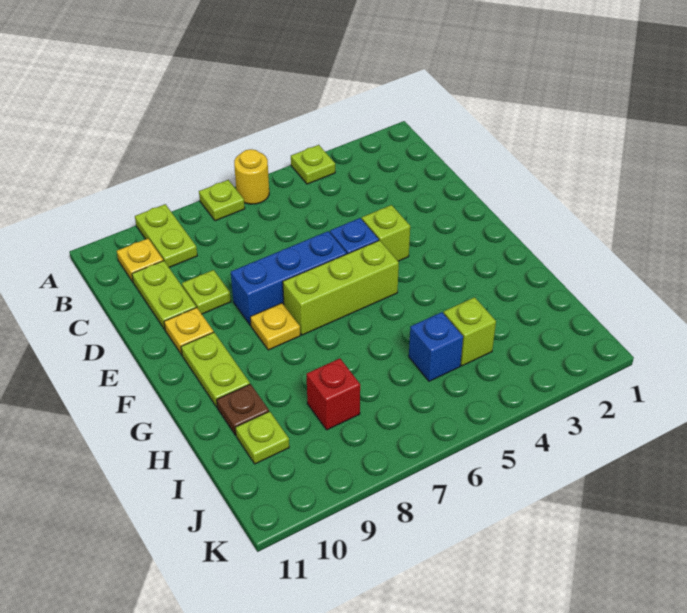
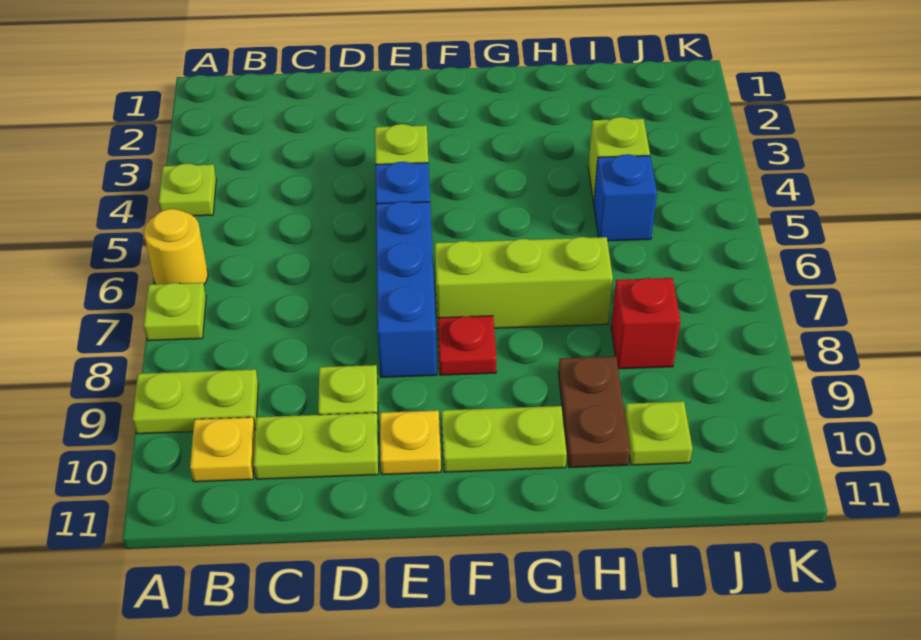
lime 1x3 brick [283,240,399,335] -> lime 1x3 brick turned to [435,237,613,328]
yellow 1x1 plate [250,303,300,350] -> red 1x1 plate [438,316,496,375]
brown 1x1 plate [217,384,269,435] -> brown 1x2 plate [558,356,630,467]

